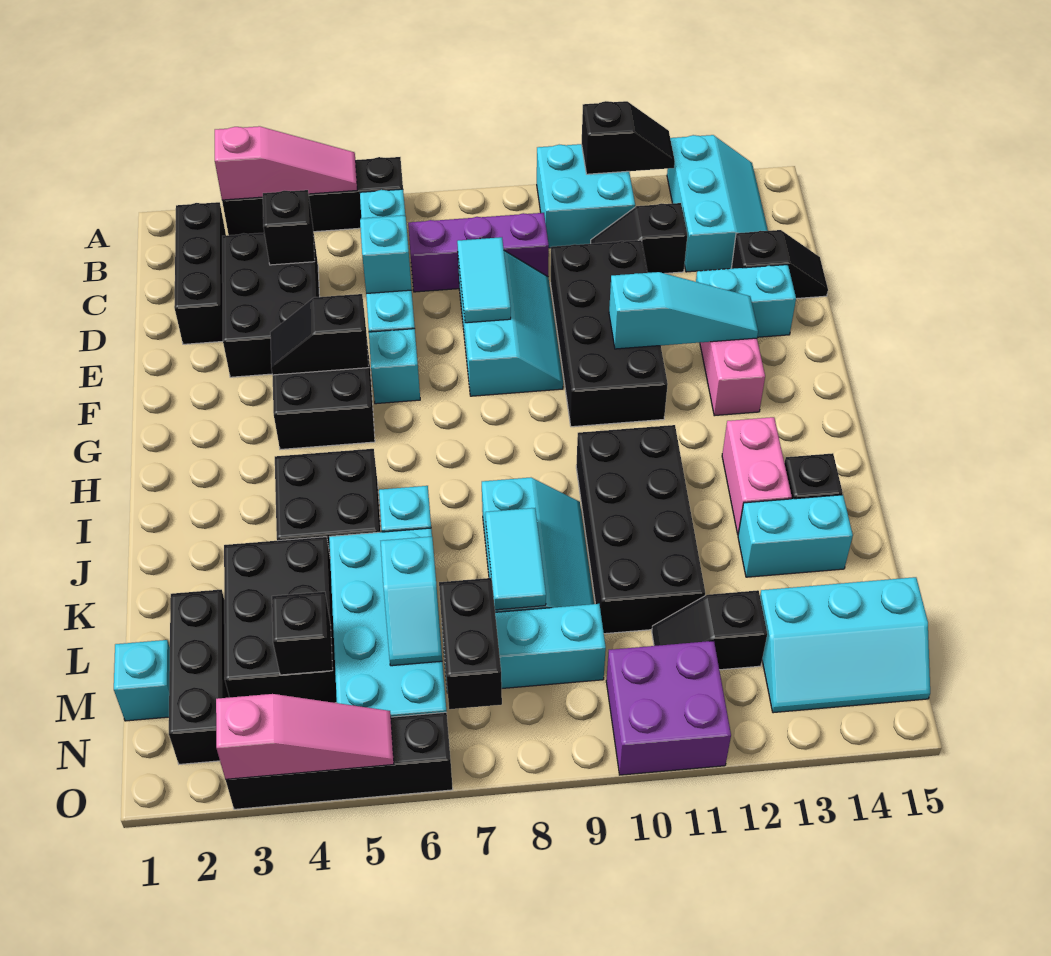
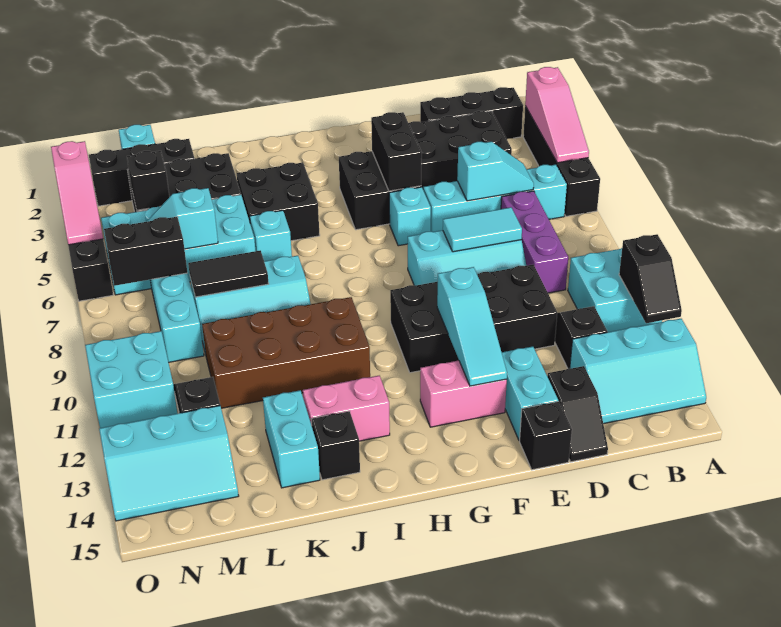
black 1x1 brick [262,190,315,265] -> black 1x1 brick moved to [520,401,572,470]
black 1x2 slope [270,294,369,375] -> black 1x2 brick [371,112,422,191]
black 2x4 brick [576,425,705,634] -> brown 2x4 brick [202,297,370,408]
cyan 1x2 tile [486,508,546,610] -> black 1x2 tile [188,250,269,297]
cyan 2x3 slope [760,577,930,713] -> cyan 2x3 slope turned to [99,406,239,521]
purple 2x2 brick [606,641,731,775] -> cyan 2x2 brick [85,331,177,428]

